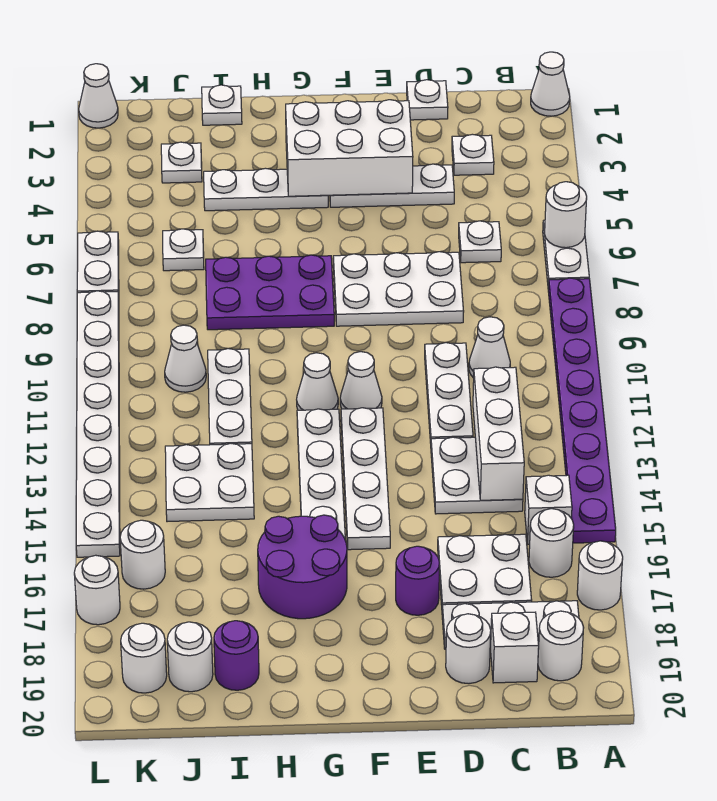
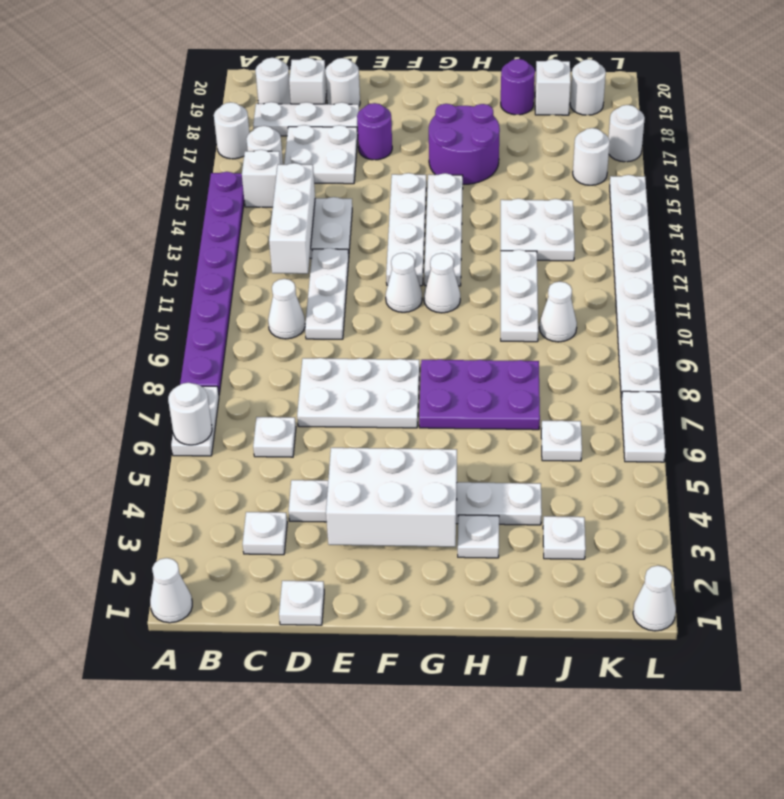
white 1x1 plate [202,85,242,125] -> white 1x1 plate moved to [458,515,499,558]
white 1x1 round brick [167,622,213,692] -> white 1x1 brick [535,59,571,115]

